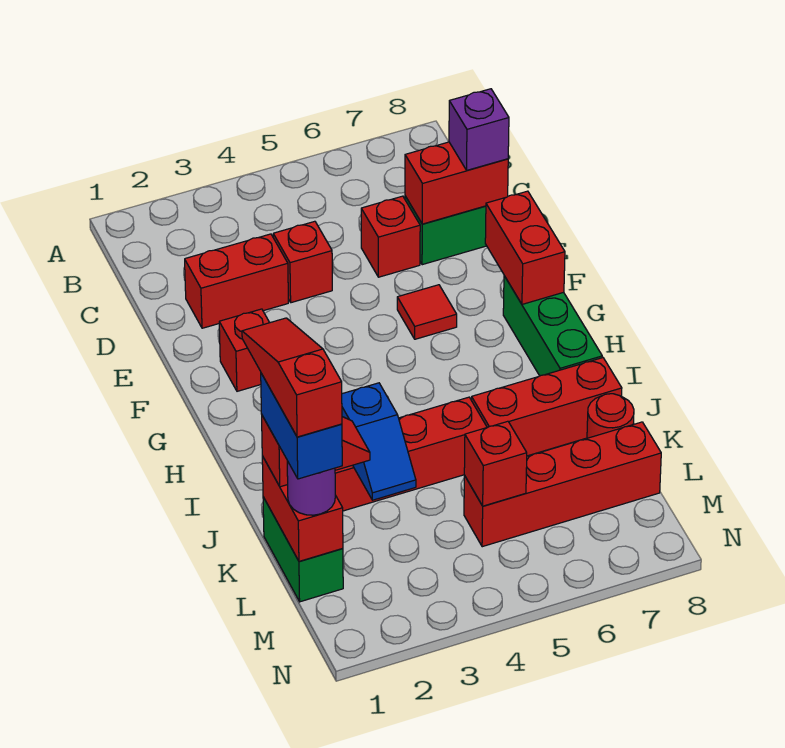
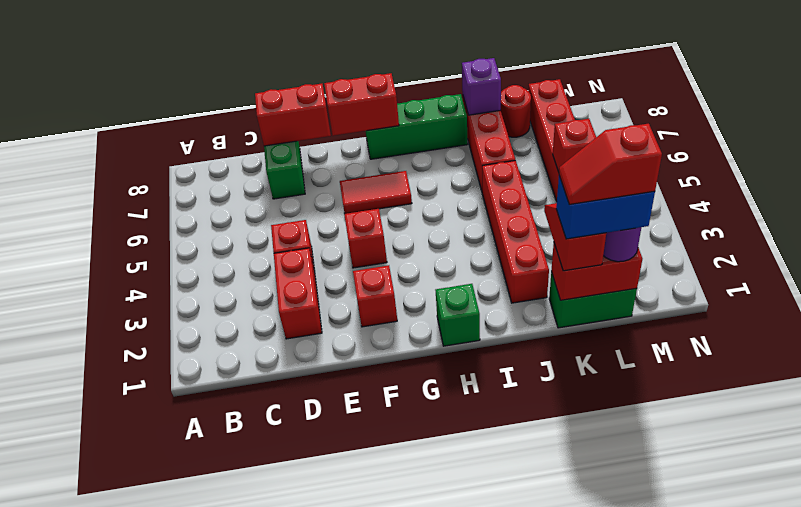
red 1x1 brick [361,196,420,277] -> red 1x1 brick moved to [344,209,387,268]
red 1x2 brick [405,142,508,224] -> red 1x2 brick turned to [255,84,331,146]
purple 1x1 brick [449,89,509,170] -> purple 1x1 brick moved to [462,58,501,115]
red 1x1 tile [397,285,457,339] -> red 1x2 tile [340,171,412,214]
none -> green 1x1 brick [436,284,480,346]
red 1x3 slope [242,318,342,437] -> red 1x2 slope [559,124,662,204]
blue 1x2 slope [342,383,416,500] -> none

